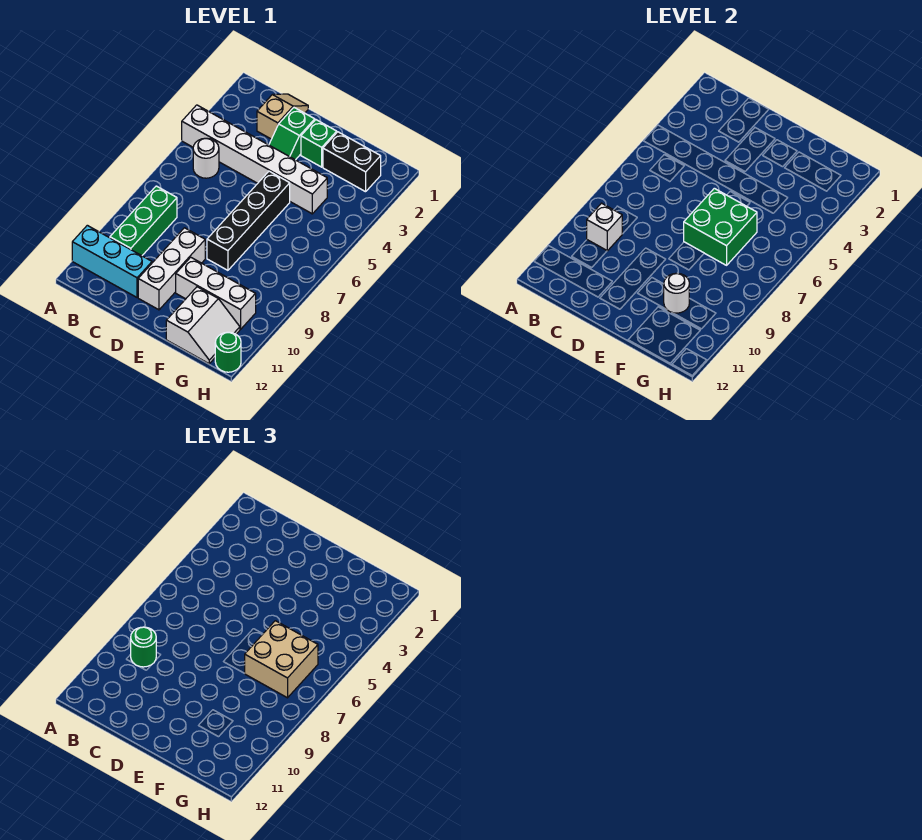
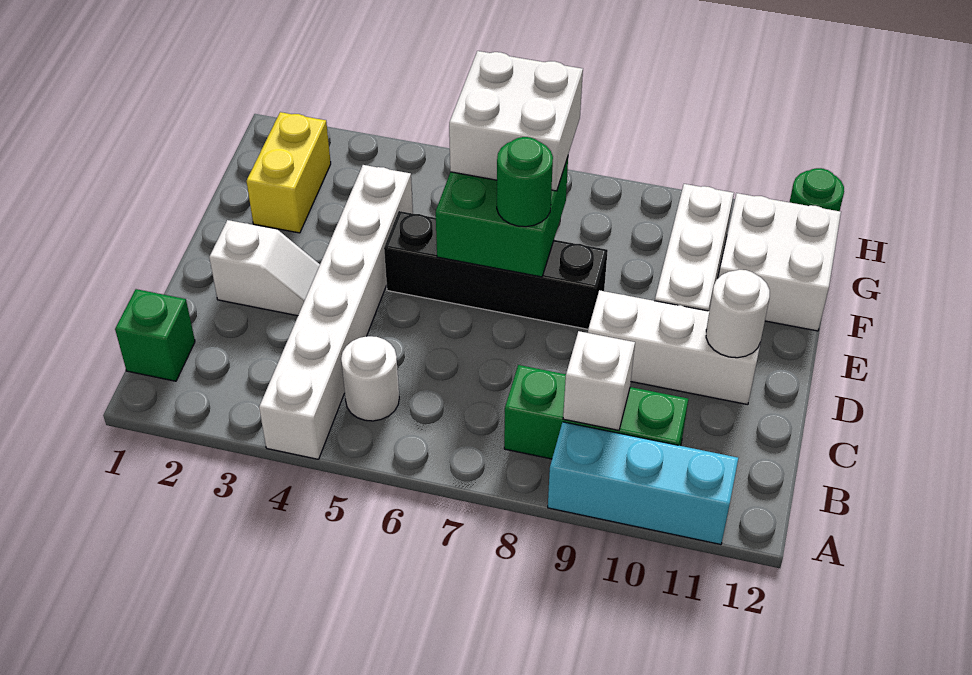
cyan 1x3 brick [72,225,152,297] -> cyan 1x3 brick turned to [548,422,738,545]
green 1x1 round brick [131,627,156,667] -> green 1x1 round brick moved to [497,137,553,227]
tan 1x2 slope [257,94,308,139] -> none
green 1x2 slope [269,108,315,160] -> white 1x2 slope [209,220,320,316]
green 1x1 brick [301,120,337,167] -> green 1x1 brick moved to [115,289,195,381]
black 1x2 brick [323,132,381,192] -> yellow 1x2 brick [246,112,331,233]
tan 2x2 brick [244,621,318,698] -> white 2x2 brick [449,51,583,191]
white 1x1 round brick [664,273,689,313] -> white 1x1 round brick moved to [706,270,770,358]
white 2x2 slope [166,287,240,364] -> white 2x2 brick [718,193,841,331]

